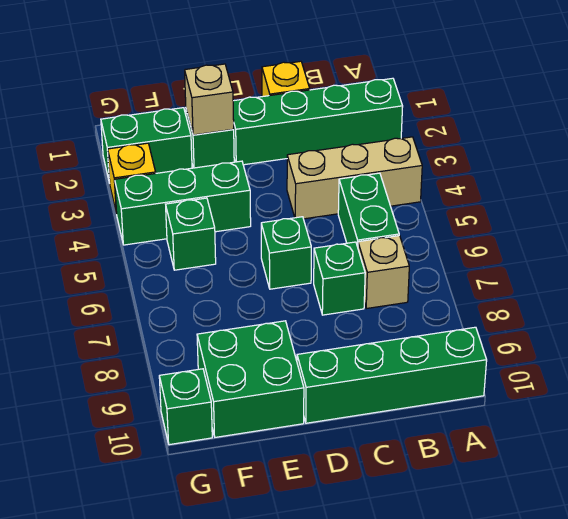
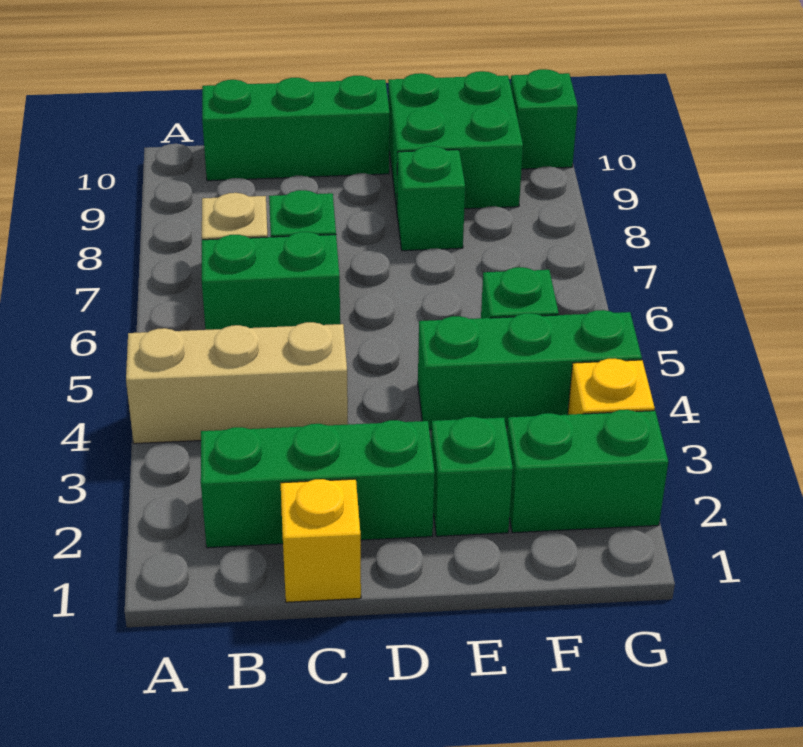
green 1x4 brick [233,78,403,165] -> green 1x3 brick [201,420,435,548]
green 1x4 brick [297,327,487,423] -> green 1x3 brick [202,76,390,181]
green 1x2 brick [338,173,399,247] -> green 1x2 brick turned to [202,232,340,330]
green 1x1 brick [261,217,311,289] -> green 1x1 brick moved to [397,146,465,251]
tan 1x1 brick [185,64,234,135] -> none

